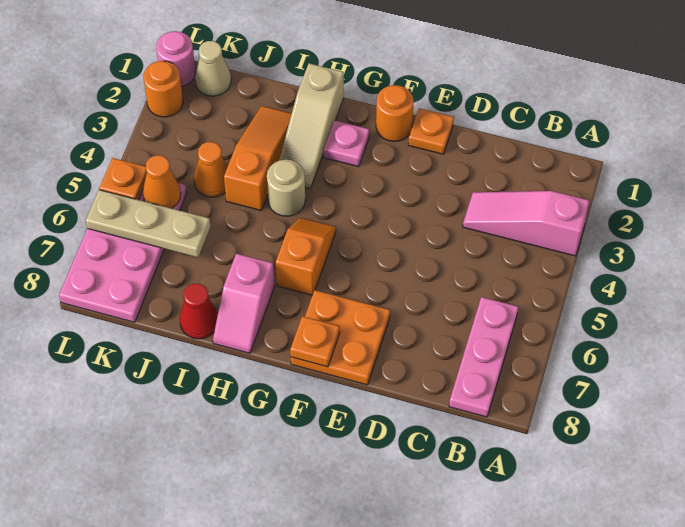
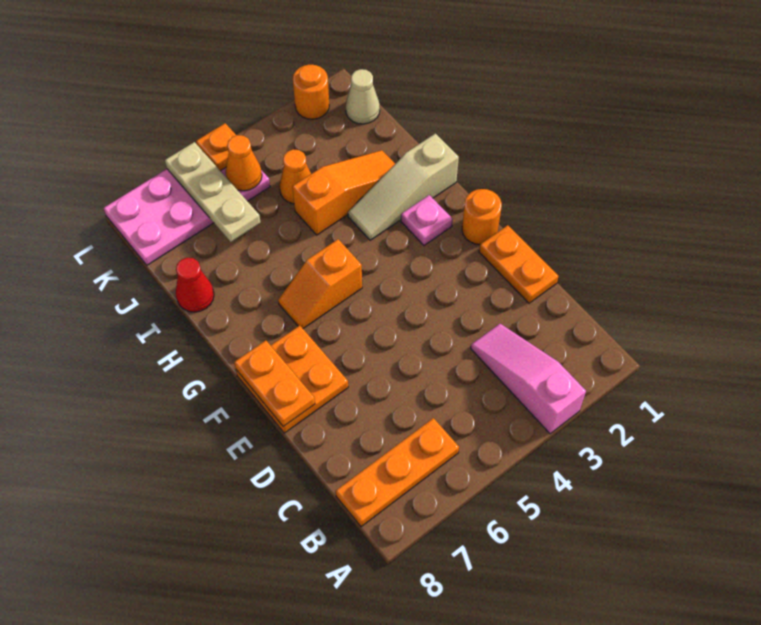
pink 1x3 plate [449,297,518,417] -> orange 1x3 plate [336,418,459,527]
orange 1x1 plate [408,108,454,154] -> orange 1x2 plate [479,225,558,303]
orange 1x1 plate [290,316,340,367] -> orange 1x2 plate [234,341,315,427]
orange 1x2 slope [276,218,336,295] -> orange 1x2 slope turned to [278,239,362,329]
tan 1x1 round brick [267,160,305,216] -> none
pink 1x2 slope [213,254,274,353] -> none
pink 1x1 round brick [156,31,195,87] -> none

